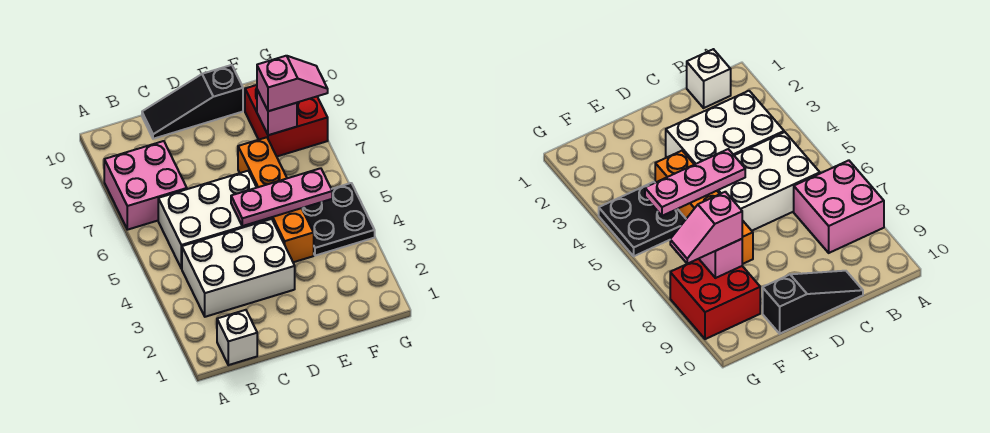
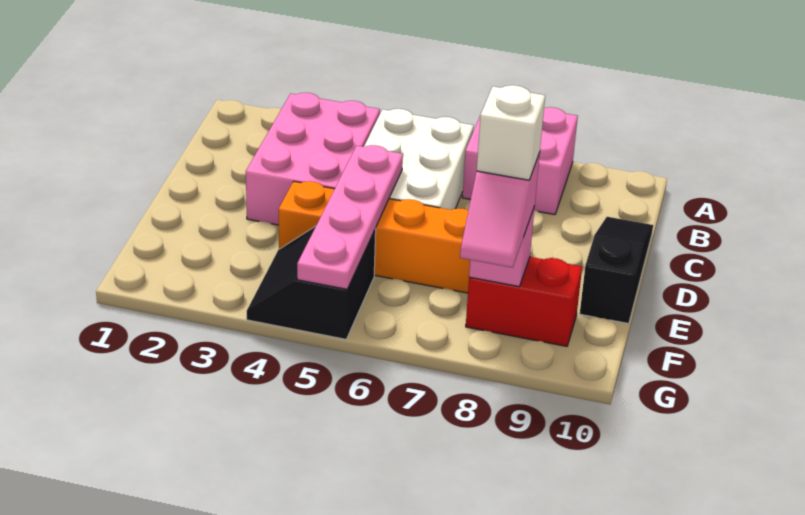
white 1x1 brick [217,310,257,365] -> white 1x1 brick moved to [477,85,545,180]
white 2x3 brick [182,219,295,317] -> pink 2x3 brick [246,93,380,225]
pink 1x3 plate [231,168,332,226] -> pink 1x4 plate [297,145,403,289]
black 2x2 plate [302,183,375,256] -> black 2x2 slope [247,226,376,339]
red 2x2 brick [245,85,328,156] -> red 1x2 brick [466,257,582,346]

